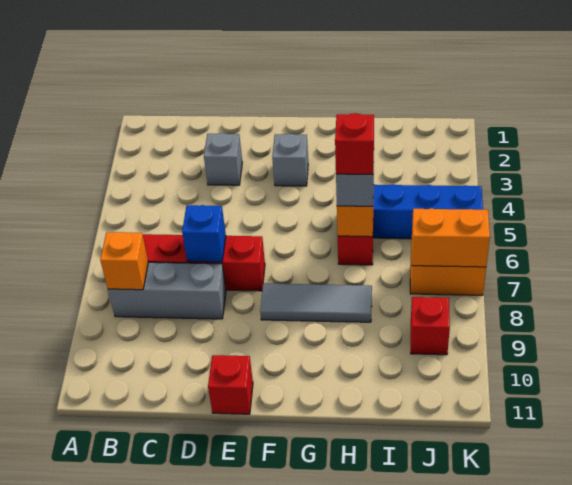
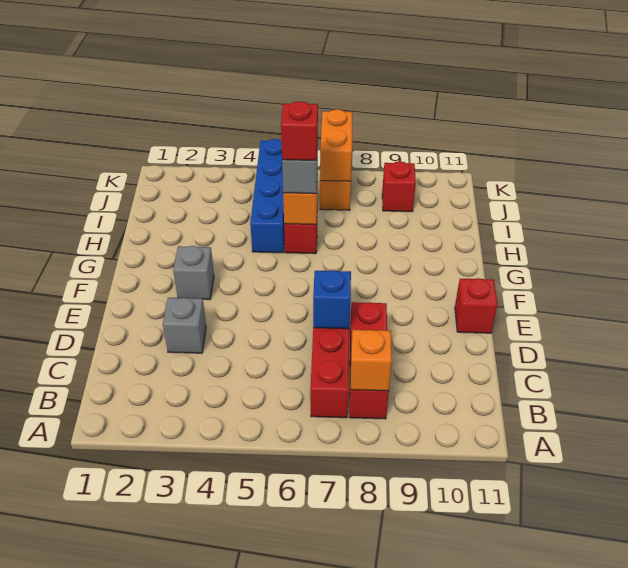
grey 1x3 brick [108,262,226,319] -> red 1x3 brick [349,302,389,419]
grey 1x3 tile [260,283,372,322] -> none

